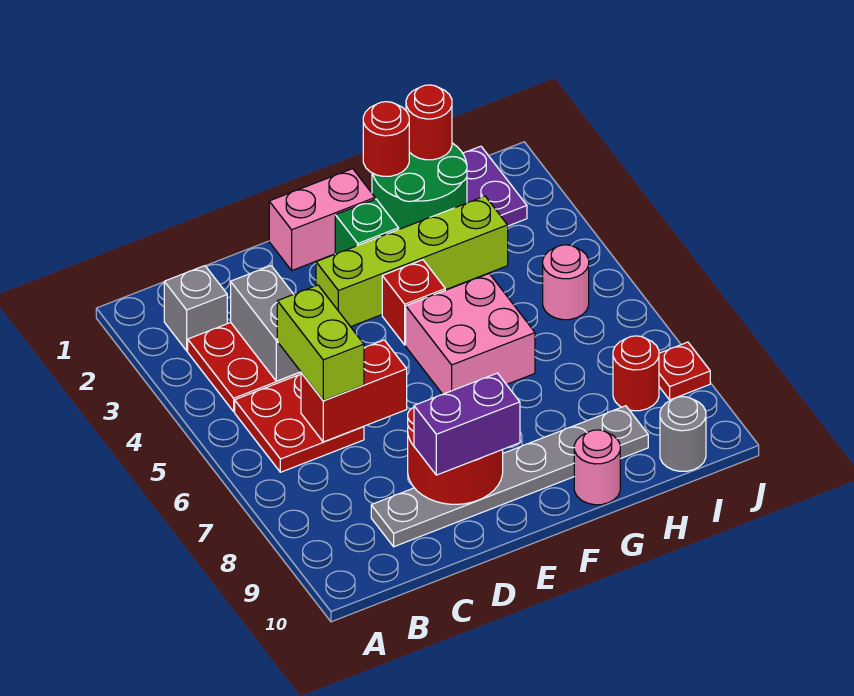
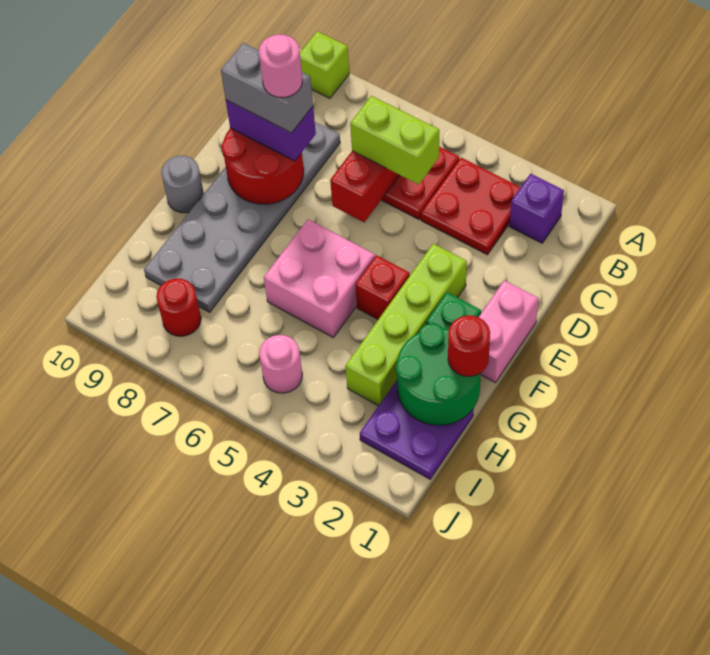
none -> lime 1x1 brick [300,31,349,98]
grey 1x1 brick [164,266,227,351] -> purple 1x1 brick [509,174,564,243]
grey 1x2 brick [231,266,301,381] -> grey 1x2 brick moved to [221,43,313,133]
grey 1x6 plate [371,406,648,547] -> grey 2x6 plate [144,122,340,312]
purple 1x2 brick [414,373,520,475] -> purple 1x2 brick turned to [226,100,316,161]
pink 1x1 round brick [574,430,620,505] -> pink 1x1 round brick moved to [259,34,303,98]
red 1x1 round brick [406,85,452,160] -> none
grey 1x1 round brick [660,397,706,471] -> grey 1x1 round brick moved to [161,156,204,213]
red 1x1 plate [659,342,710,400] -> none

